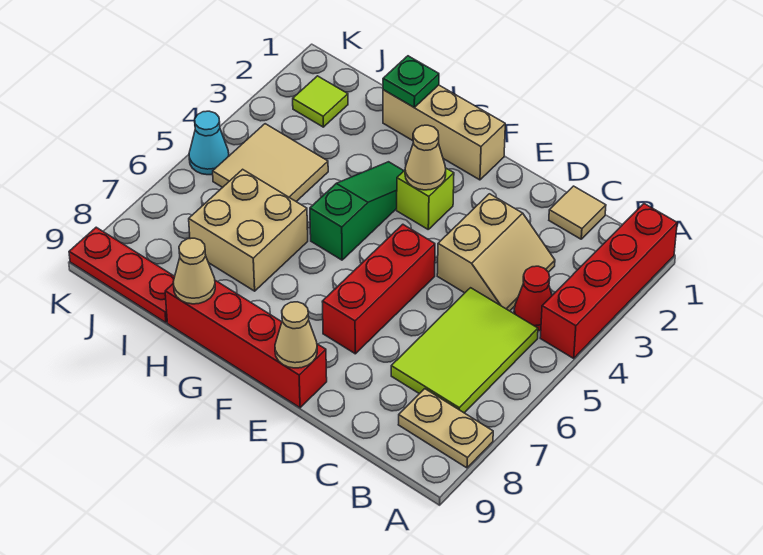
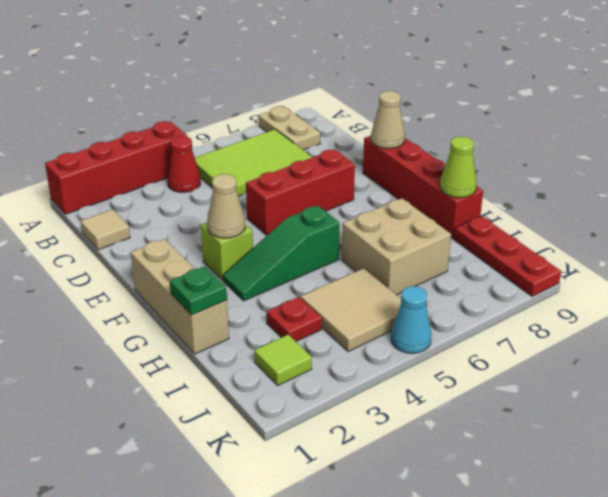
tan 2x2 slope [437,194,555,311] -> none
tan 1x1 cone [173,238,215,304] -> lime 1x1 cone [440,137,477,198]
none -> red 1x1 plate [266,297,322,341]

